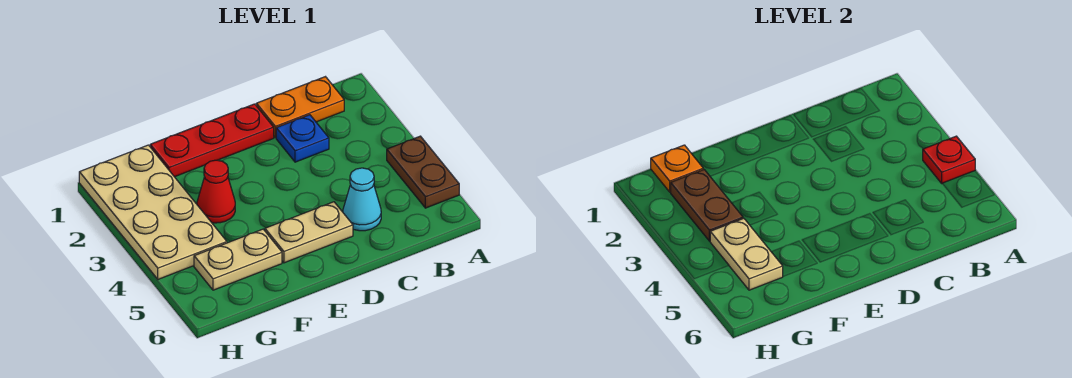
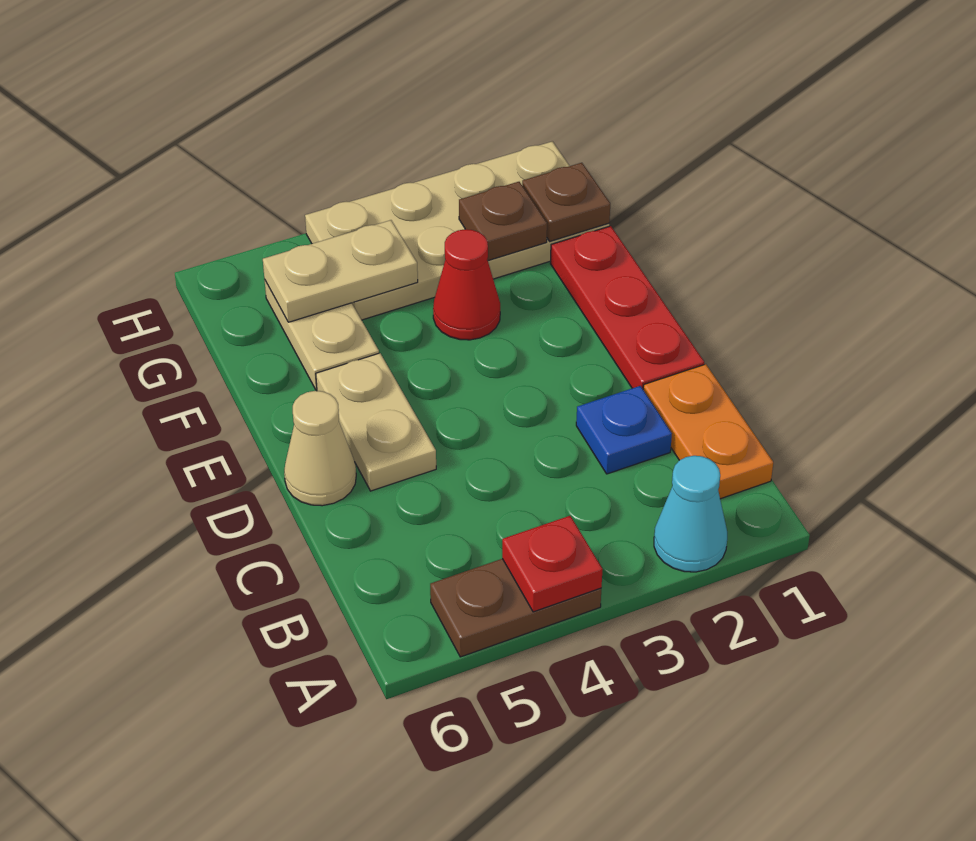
cyan 1x1 cone [343,168,381,231] -> cyan 1x1 cone moved to [654,456,727,572]
none -> tan 1x1 cone [284,391,356,506]
orange 1x1 plate [651,145,703,192] -> brown 1x1 plate [522,163,610,241]
brown 1x2 plate [671,170,743,241] -> brown 1x1 plate [459,182,547,261]

